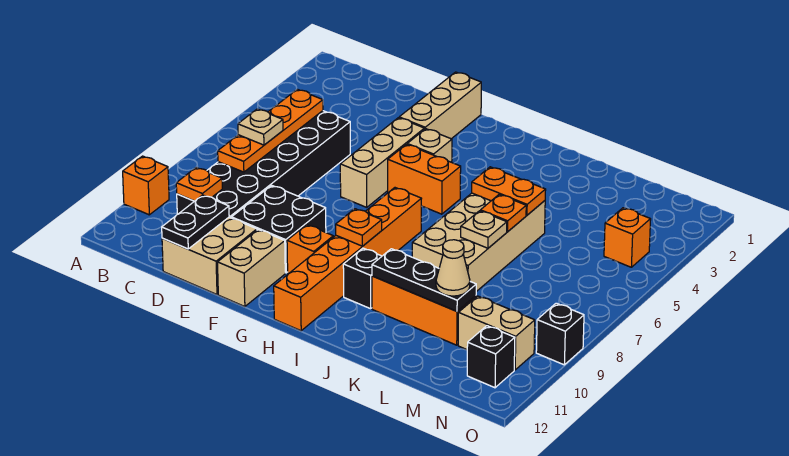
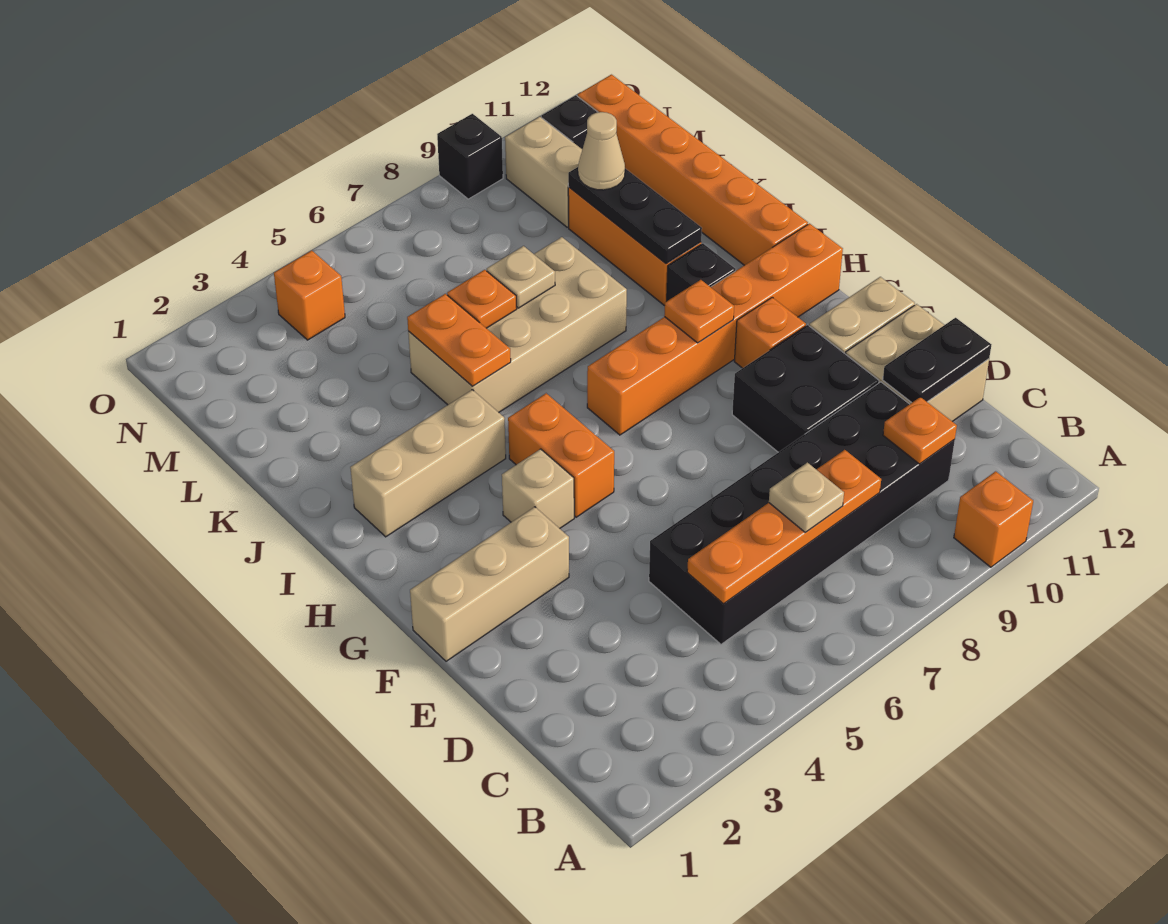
tan 1x3 brick [340,118,424,207] -> tan 1x3 brick moved to [350,390,506,537]
none -> orange 1x6 brick [578,75,808,265]

